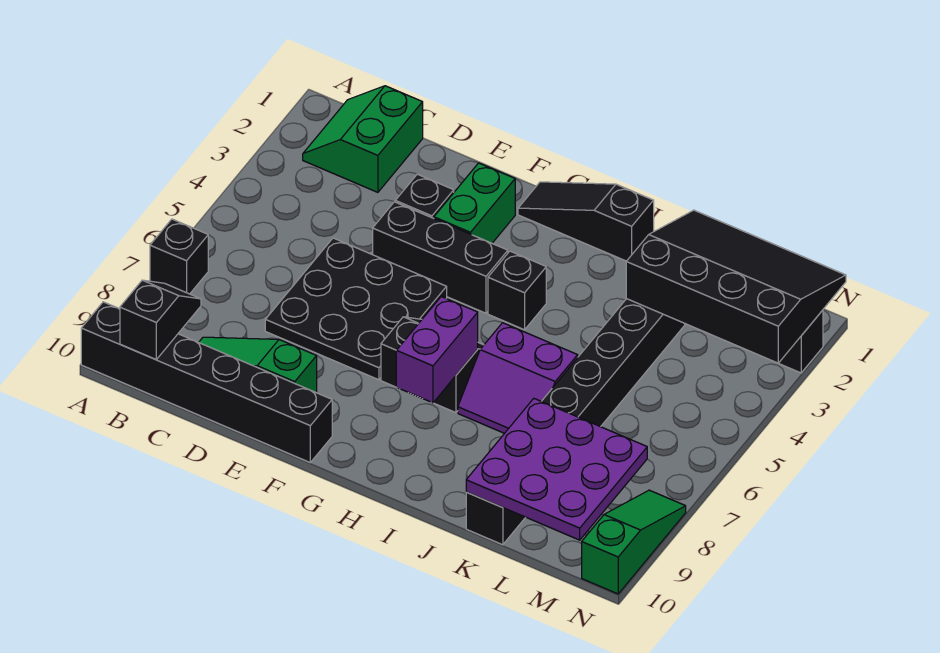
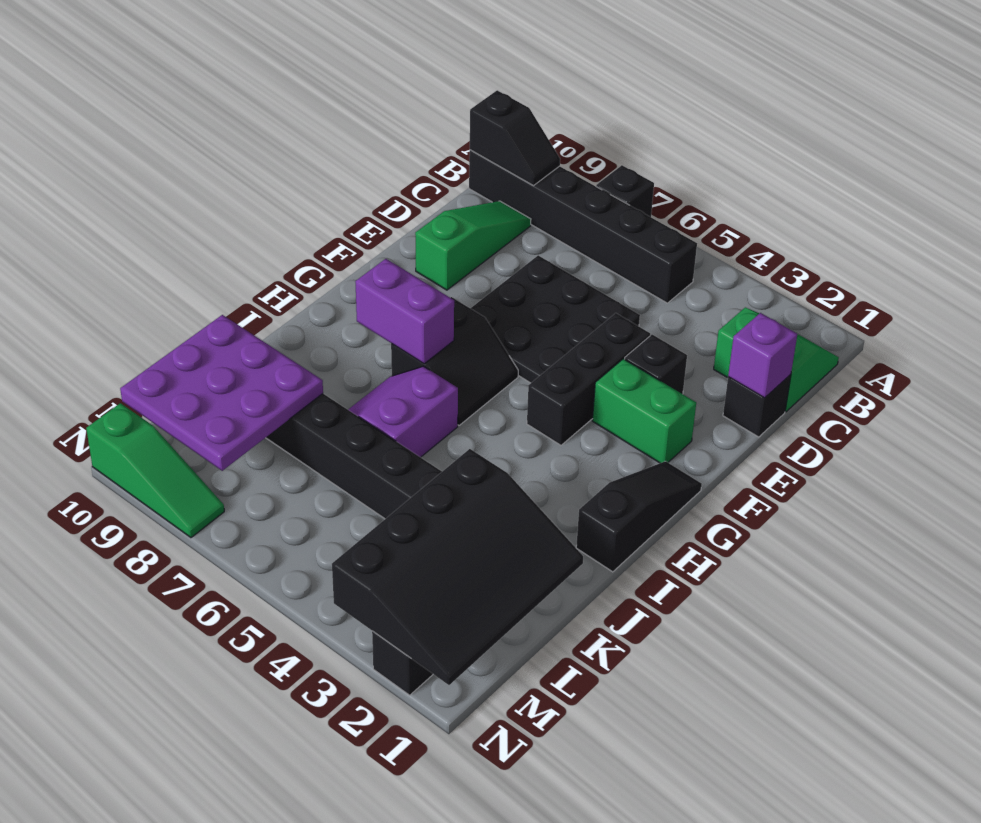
black 1x6 brick [81,302,332,462] -> black 1x6 brick turned to [469,150,697,303]
none -> purple 1x1 brick [728,313,797,398]
black 1x1 brick [488,251,546,330] -> black 1x1 brick moved to [723,374,791,437]

